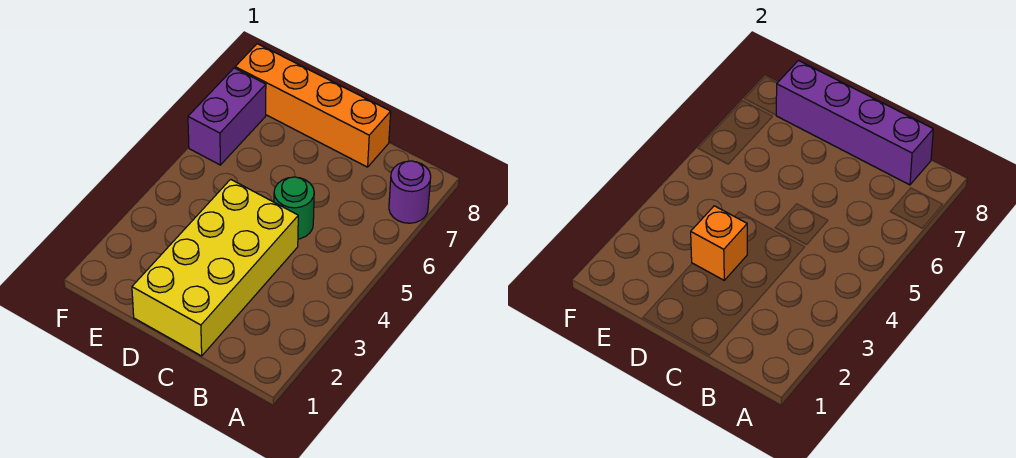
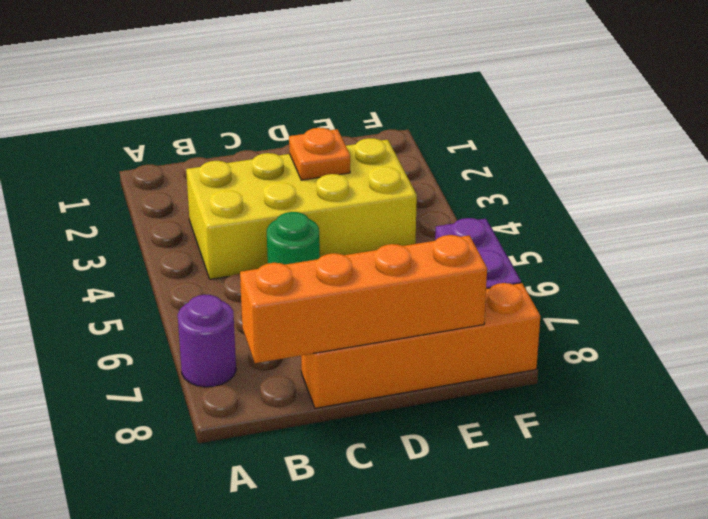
purple 1x4 brick [776,61,933,185] -> orange 1x4 brick [240,235,487,363]
yellow 2x4 brick [132,179,298,356] -> yellow 2x4 brick turned to [186,138,417,279]
orange 1x1 brick [691,206,747,280] -> orange 1x1 plate [289,128,350,180]

